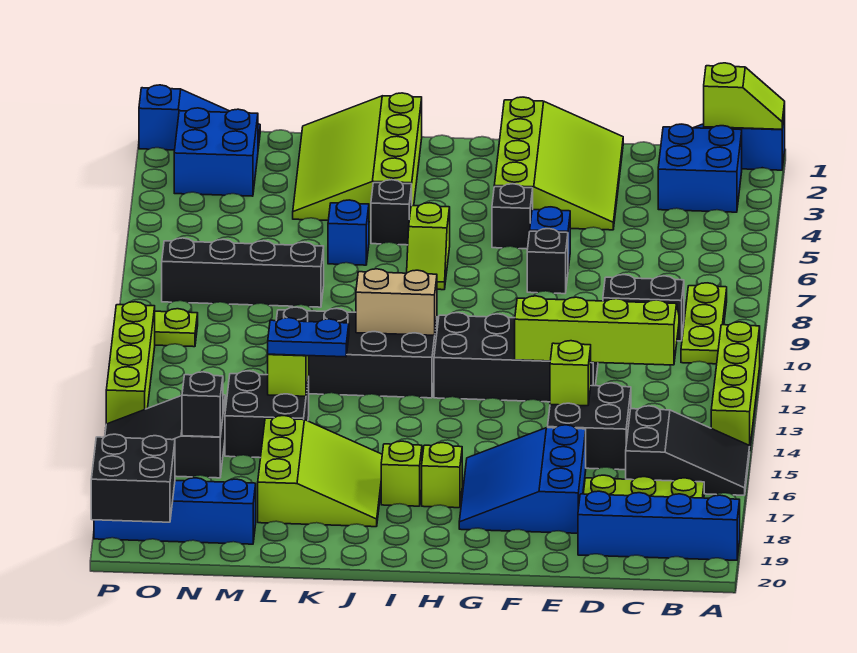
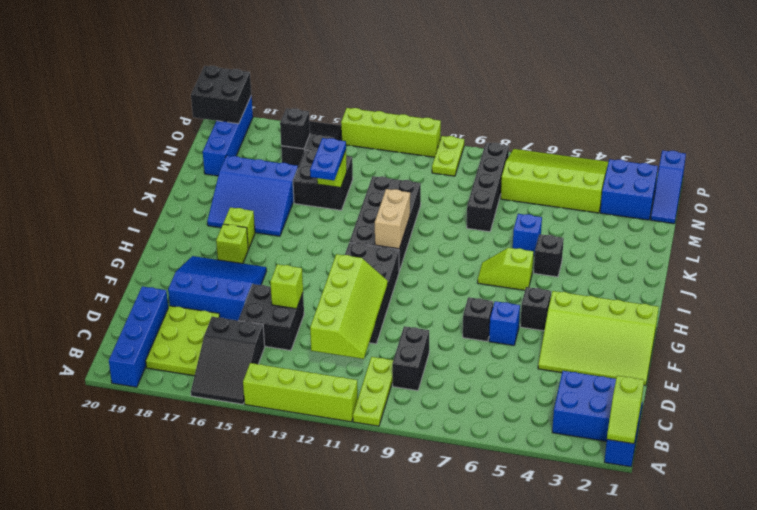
lime 1x3 plate [681,283,727,364] -> lime 1x3 plate turned to [353,357,393,426]
lime 3x4 slope [293,93,422,222] -> lime 3x4 slope moved to [501,149,608,213]
lime 3x3 slope [258,416,382,527] -> blue 3x3 slope [207,156,298,236]

